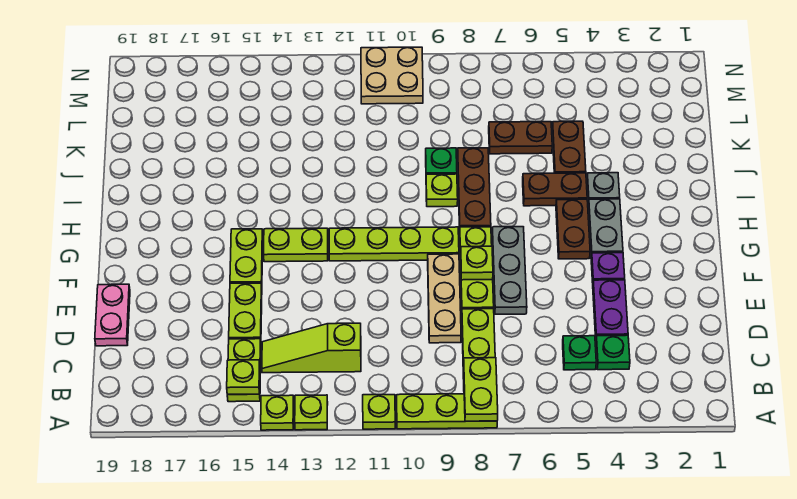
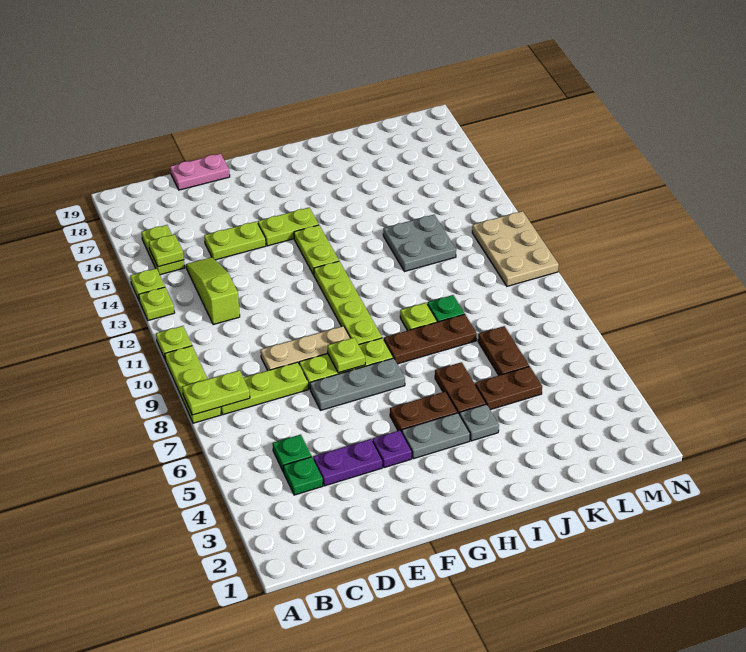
lime 1x2 plate [227,339,261,402] -> lime 1x2 plate turned to [141,225,185,275]
none -> grey 2x2 plate [383,215,456,272]
tan 2x2 plate [361,47,423,104] -> tan 2x3 plate [472,211,559,286]

